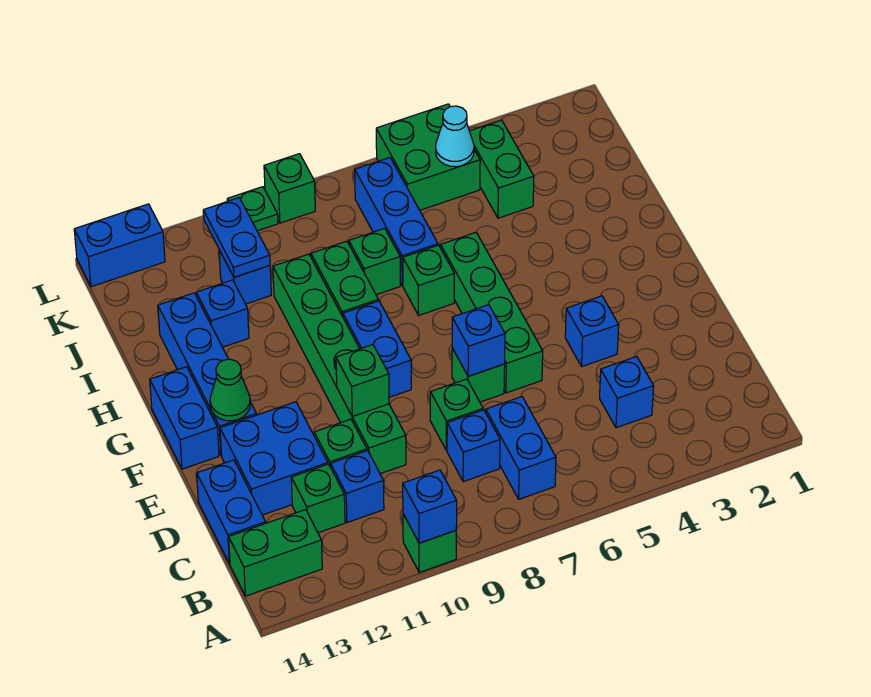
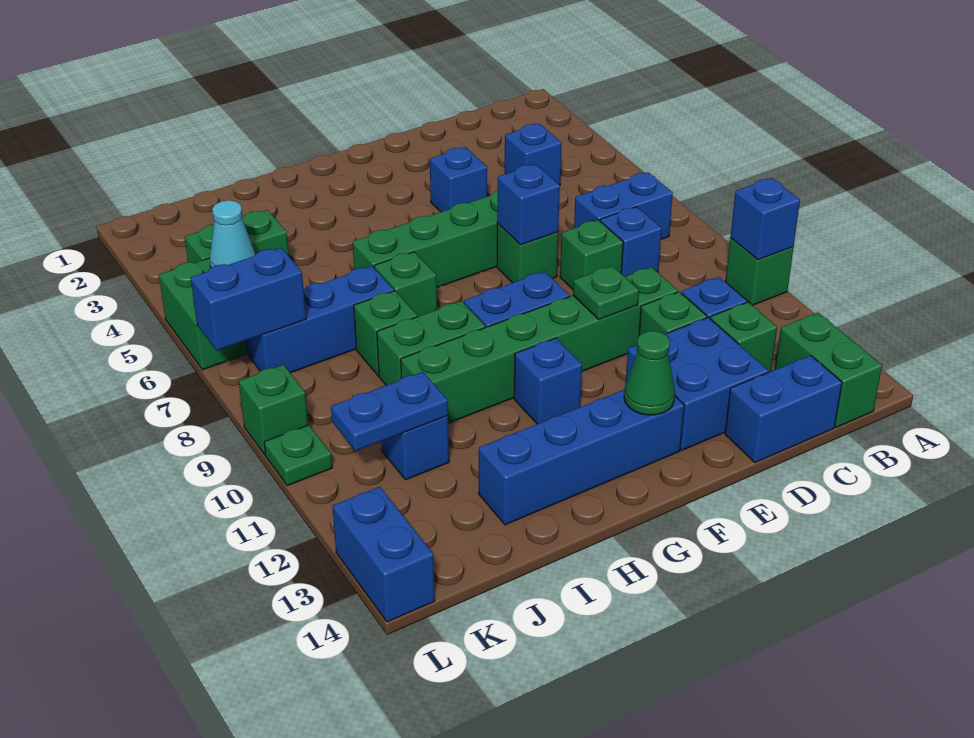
green 1x1 brick [336,345,389,416] -> green 1x1 plate [573,266,639,319]
blue 1x2 brick [150,367,219,469] -> blue 1x2 brick moved to [191,248,306,351]
blue 1x1 brick [196,280,249,347] -> blue 1x1 brick moved to [514,338,582,424]

